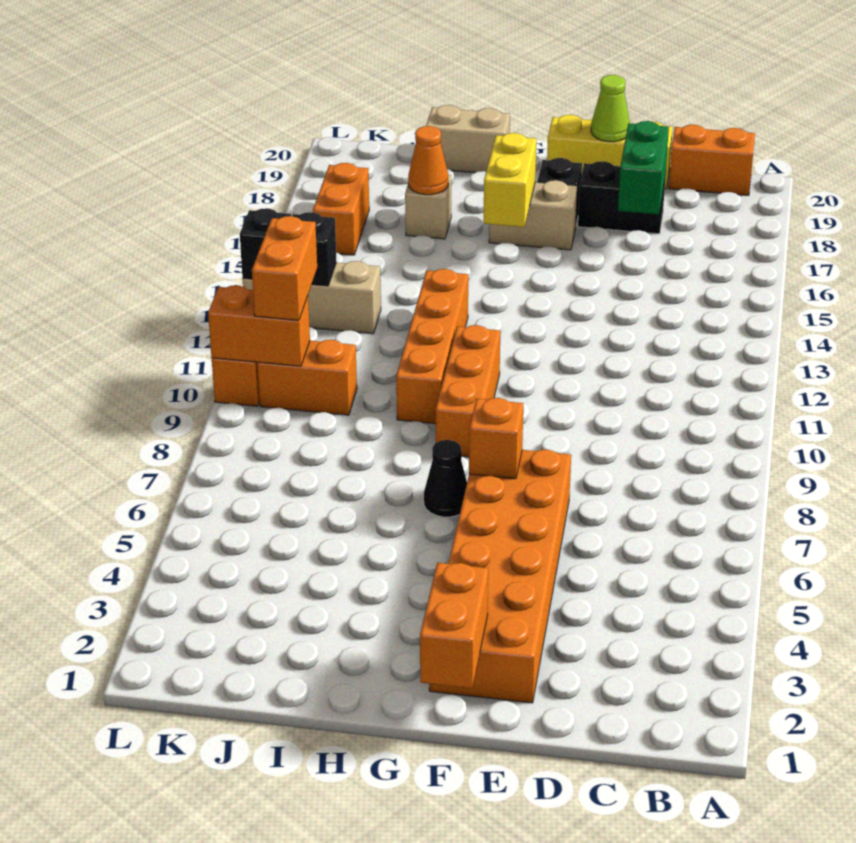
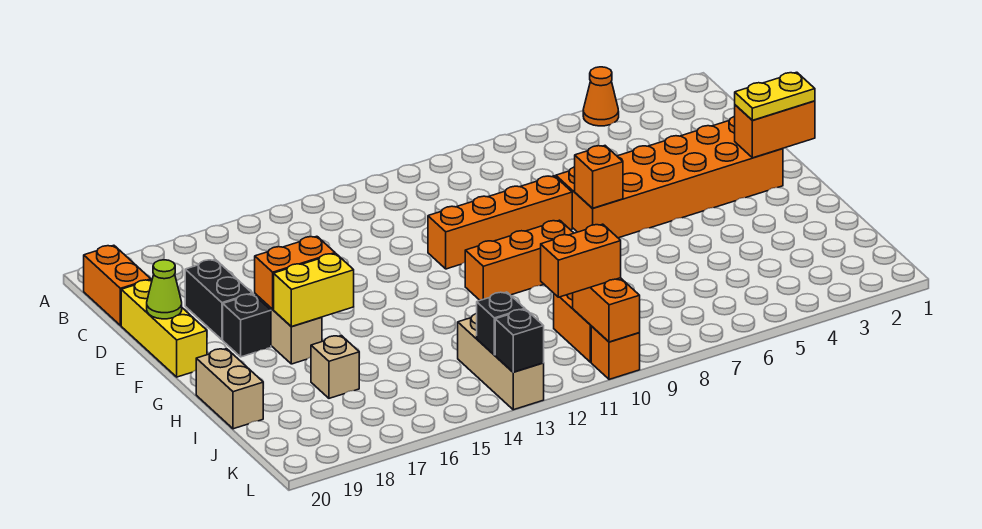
green 1x2 brick [618,121,669,214] -> none
none -> yellow 1x2 plate [735,72,815,120]
black 1x1 cone [424,440,467,517] -> none
orange 1x4 brick [396,269,468,424] -> orange 1x4 brick moved to [428,176,572,269]
orange 1x1 cone [408,126,448,195] -> orange 1x1 cone moved to [583,67,619,126]
orange 1x2 brick [313,163,369,255] -> orange 1x2 brick moved to [255,236,335,309]

